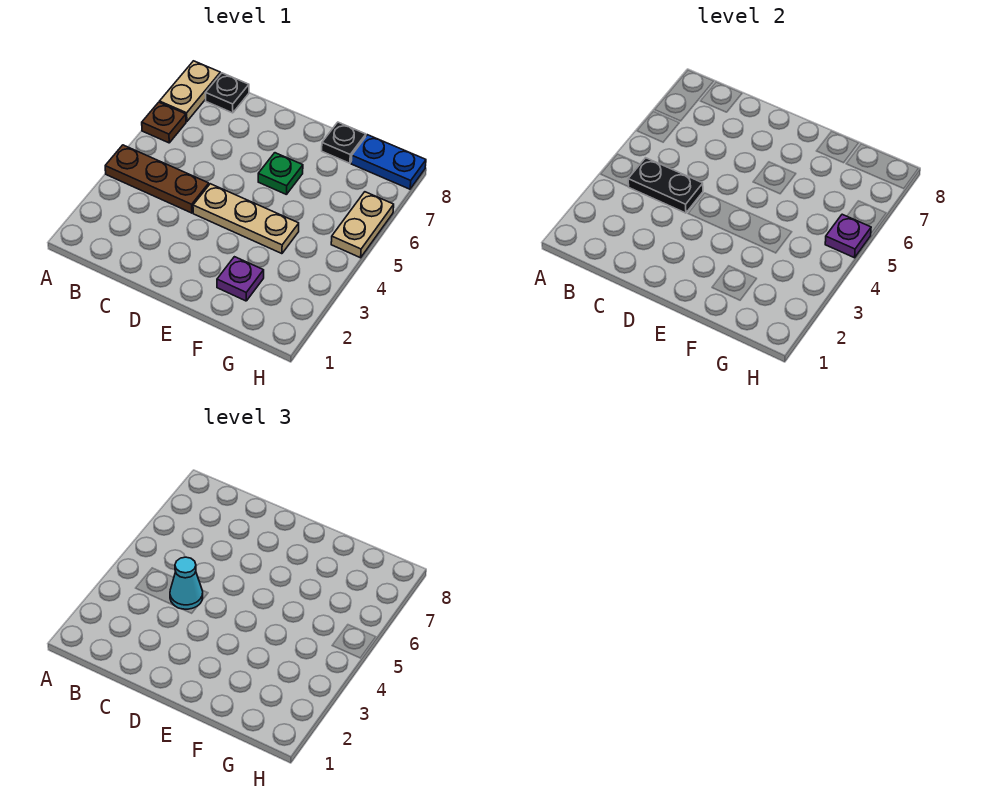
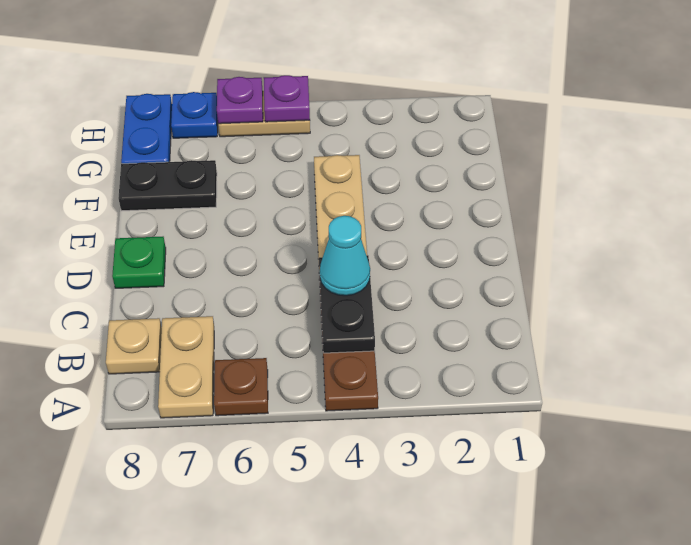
tan 1x2 plate [160,61,220,122] -> tan 1x2 plate turned to [158,316,214,418]
black 1x1 plate [205,73,249,113] -> tan 1x1 plate [106,318,162,374]
green 1x1 plate [258,153,303,195] -> green 1x1 plate moved to [112,237,166,288]
purple 1x1 plate [217,257,264,301] -> purple 1x1 plate moved to [217,77,263,124]
black 1x1 plate [322,122,366,163] -> black 1x2 plate [118,160,217,211]
none -> blue 1x1 plate [171,92,218,138]

